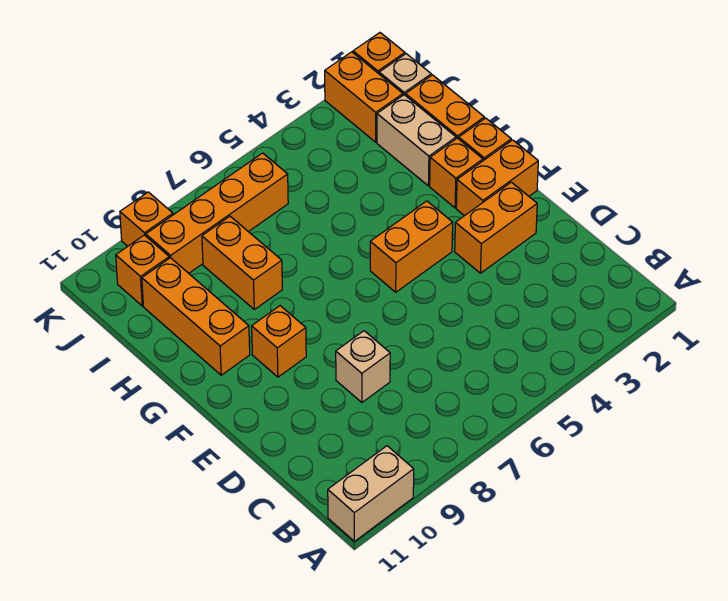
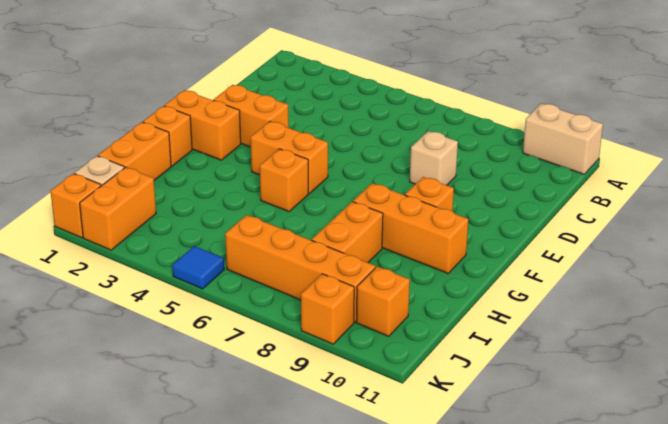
orange 1x1 brick [430,138,483,208] -> orange 1x1 brick moved to [260,149,308,211]
orange 1x3 brick [142,258,250,375] -> orange 1x3 brick turned to [353,183,468,273]
tan 1x2 brick [377,95,456,186] -> none
none -> blue 1x1 tile [172,246,224,289]

